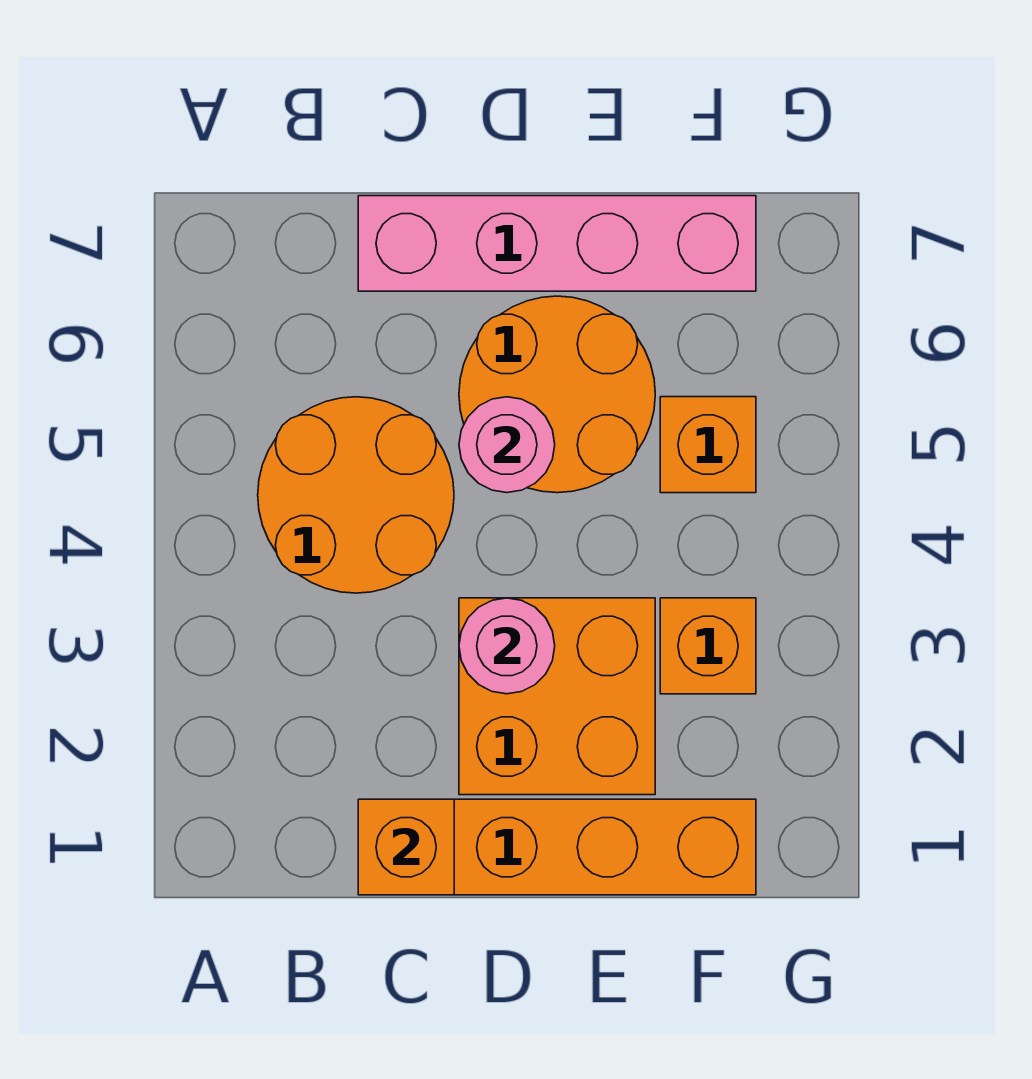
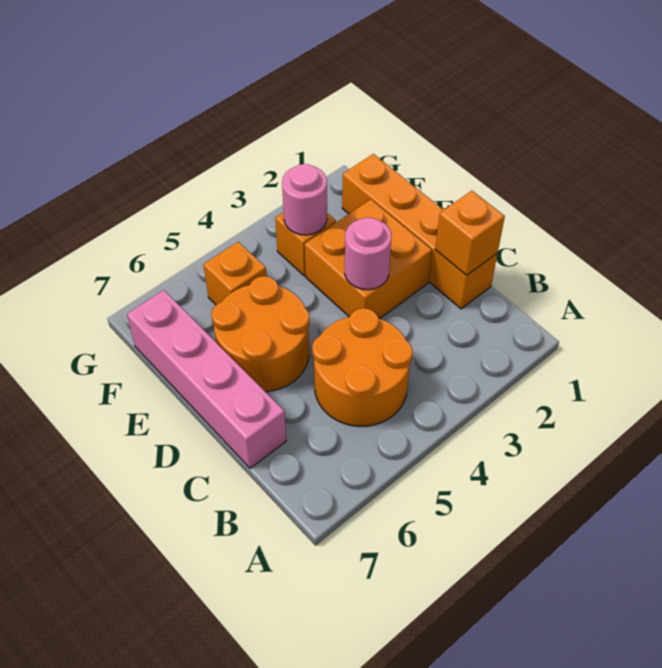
pink 1x1 round brick [459,397,555,493] -> pink 1x1 round brick moved to [282,164,327,235]

